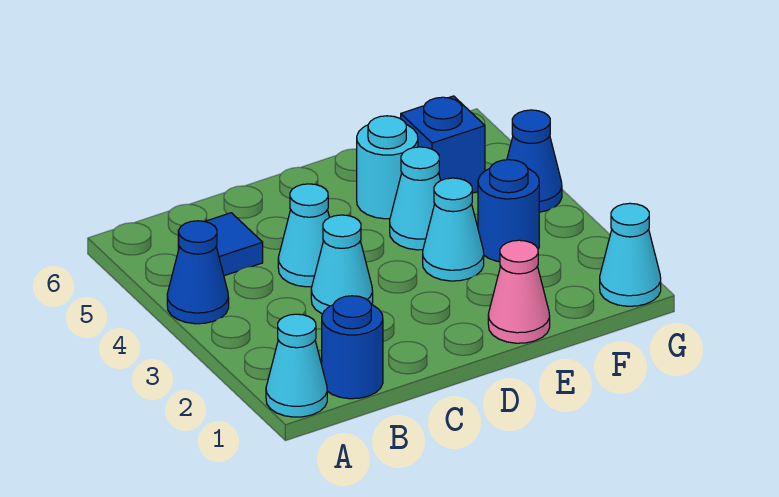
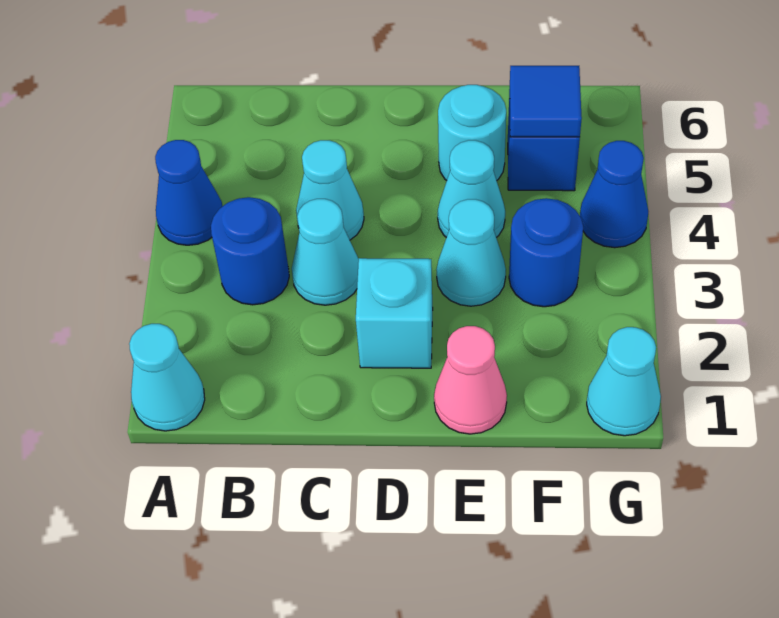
blue 1x1 round brick [322,296,383,399] -> blue 1x1 round brick moved to [211,197,289,305]
blue 1x1 tile [178,213,263,276] -> blue 1x1 tile moved to [510,66,582,137]
none -> cyan 1x1 brick [356,258,433,368]

